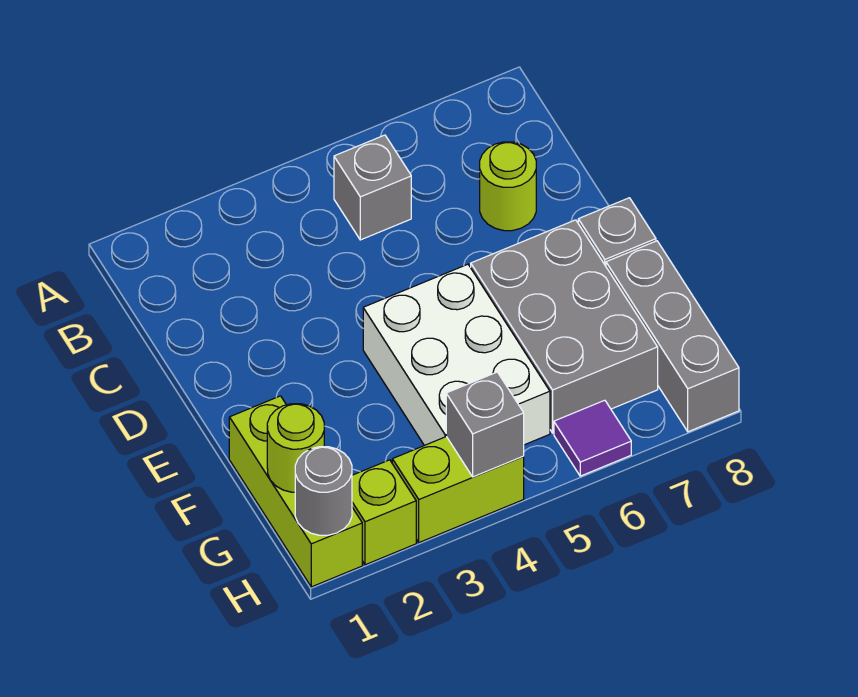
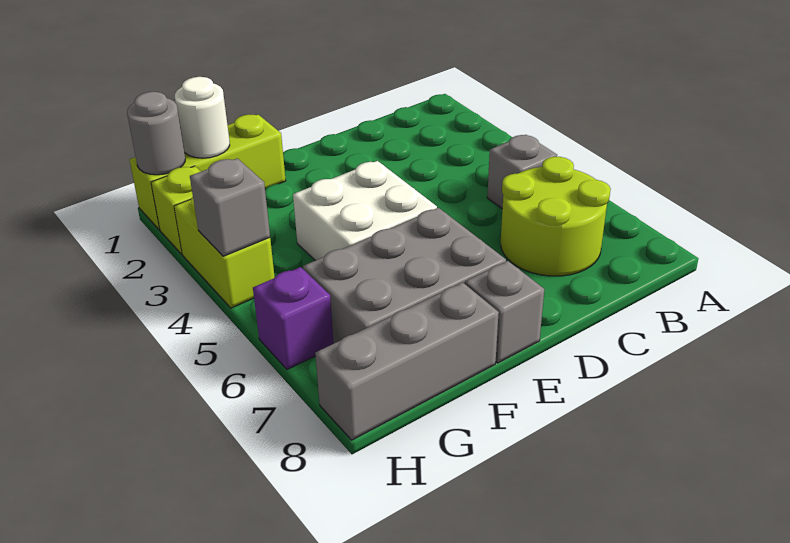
lime 1x1 round brick [480,142,536,231] -> lime 2x2 round brick [501,157,611,276]
white 2x3 brick [363,264,550,446] -> white 2x2 brick [293,161,437,260]
lime 1x1 round brick [267,404,324,492] -> white 1x1 round brick [175,77,230,158]
purple 1x1 tile [554,400,631,476] -> purple 1x1 brick [253,267,334,369]

